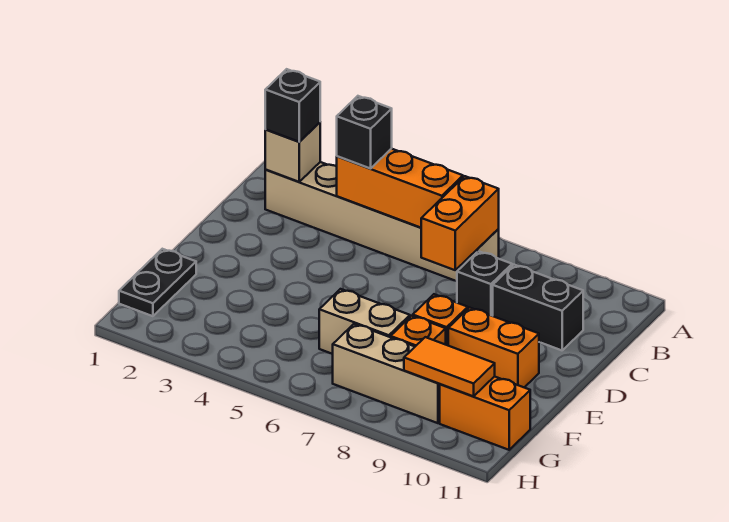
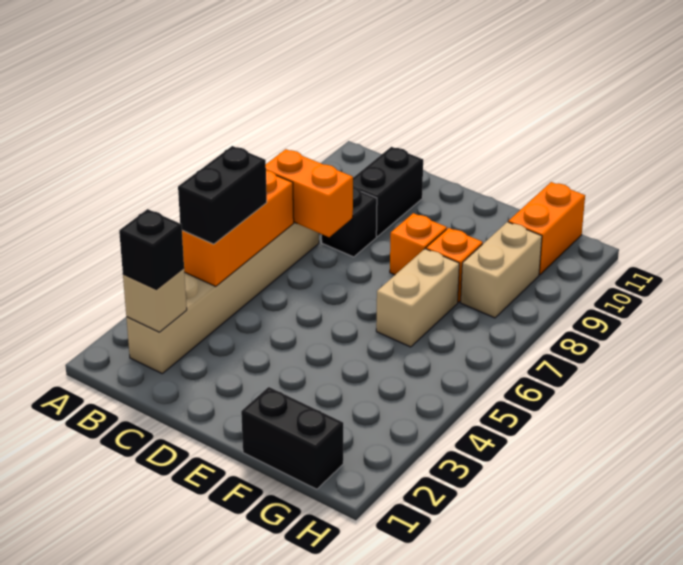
black 1x1 brick [337,96,392,169] -> black 1x2 brick [178,146,267,244]
orange 1x2 brick [448,308,539,387] -> none
black 1x2 plate [119,249,196,316] -> black 1x2 brick [241,387,343,489]
tan 1x3 brick [333,324,440,423] -> tan 1x2 brick [461,222,542,318]
orange 1x2 tile [404,337,495,396] -> none

